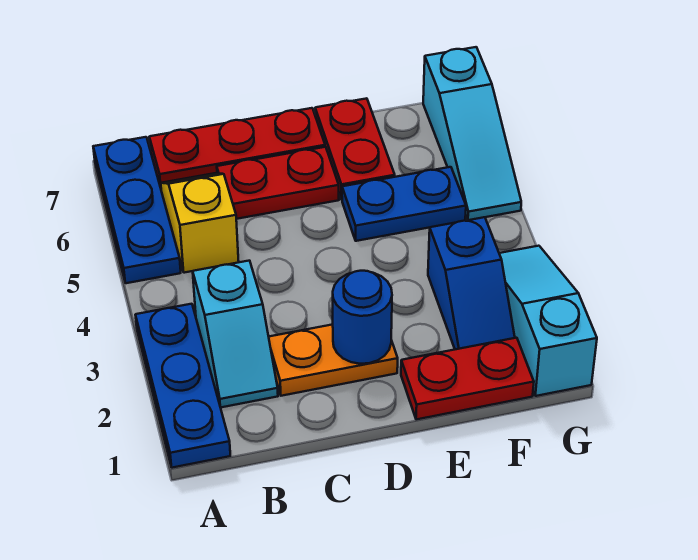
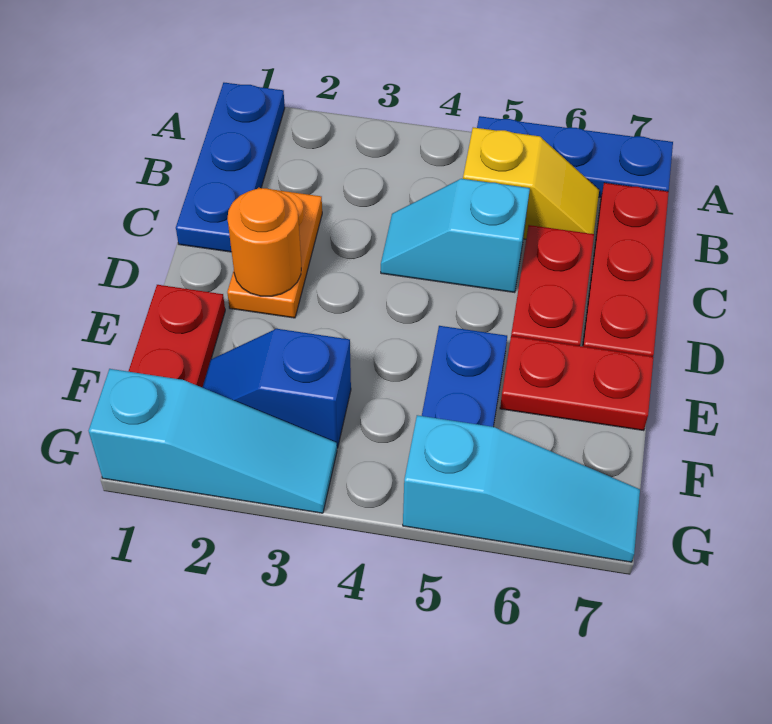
blue 1x3 plate [135,304,230,468] -> blue 1x3 plate turned to [176,83,285,252]
cyan 1x2 slope [193,261,278,408] -> cyan 1x2 slope moved to [381,179,530,293]
blue 1x1 round brick [333,271,392,364] -> orange 1x1 round brick [227,188,301,296]
cyan 1x3 slope [423,47,521,220] -> cyan 1x3 slope turned to [403,415,640,562]

